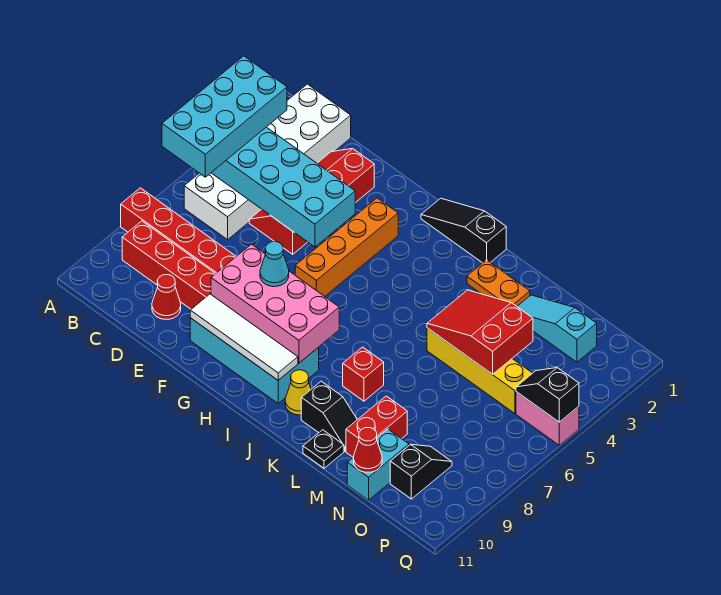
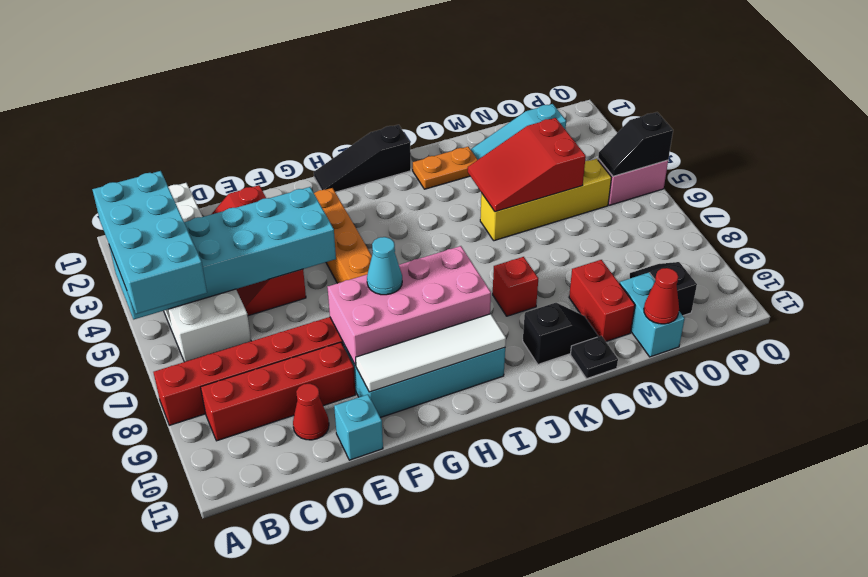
none -> cyan 1x1 brick [334,395,383,460]
yellow 1x1 cone [285,370,311,415] -> none

